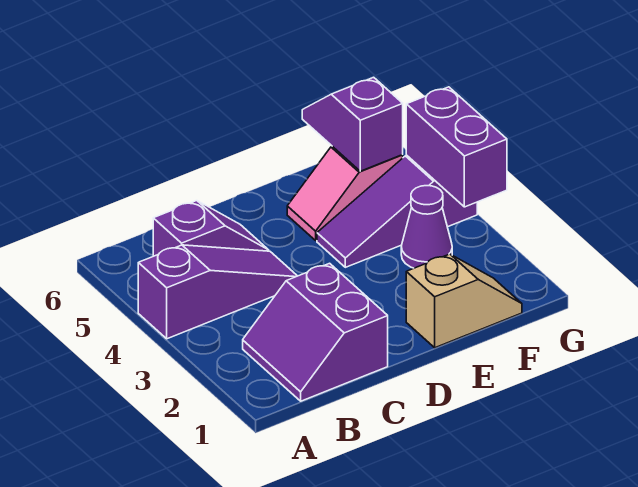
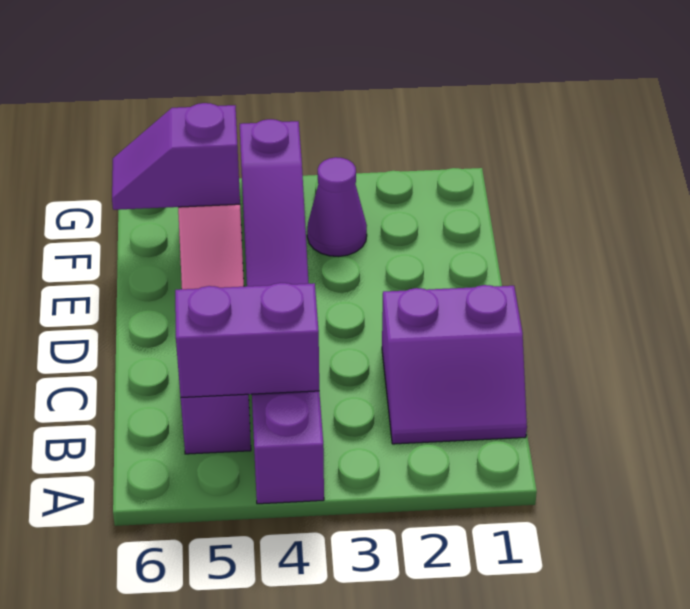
tan 1x2 slope [406,254,522,348] -> none
purple 1x2 brick [406,87,507,207] -> purple 1x2 brick moved to [175,283,319,397]

